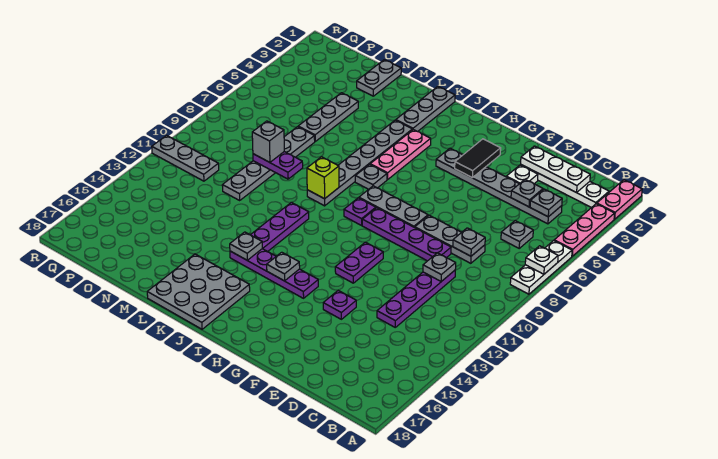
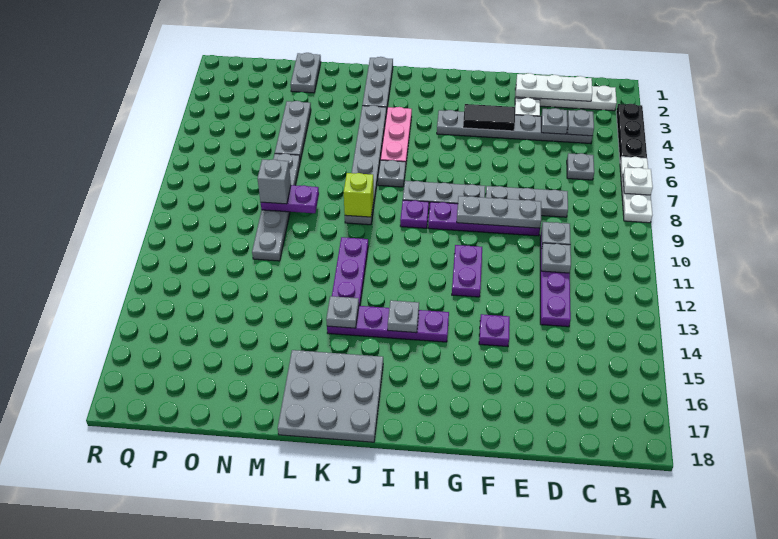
pink 1x2 plate [597,180,642,219] -> none
pink 1x3 plate [554,204,615,256] -> black 1x3 plate [616,104,647,161]
grey 1x1 plate [453,228,485,256] -> grey 1x1 plate moved to [542,243,571,273]
black 1x2 tile [455,139,501,177] -> black 1x2 tile turned to [463,104,515,131]
grey 1x3 plate [152,135,219,181] -> grey 1x3 plate moved to [457,196,541,228]

